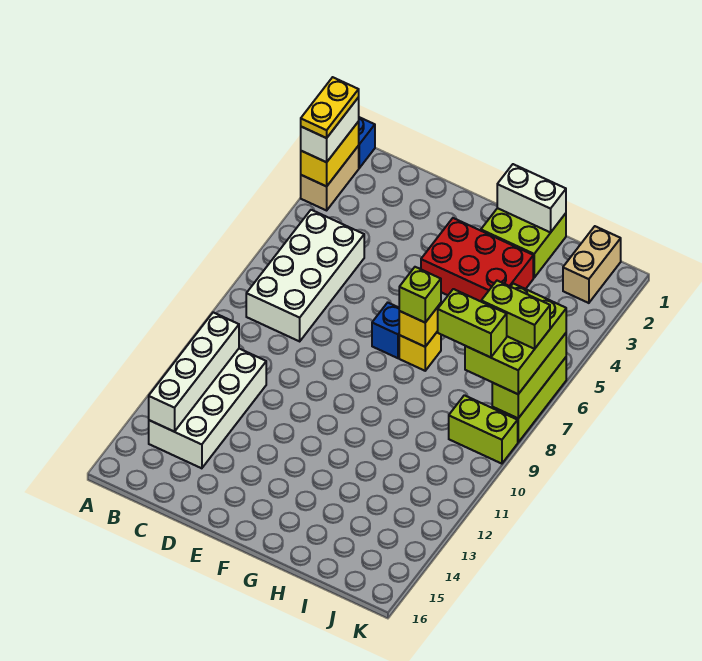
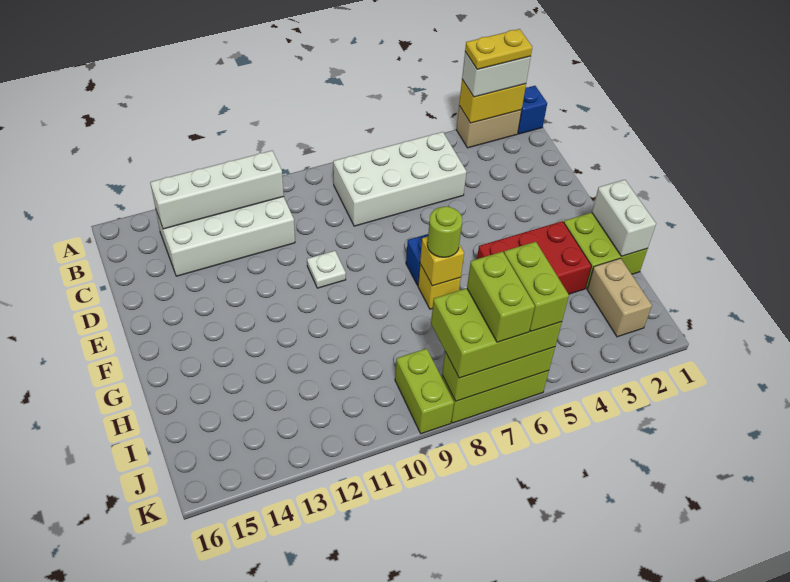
none -> white 1x1 plate [307,251,346,288]
red 2x3 brick [421,218,533,301] -> red 2x3 brick turned to [477,221,591,294]
lime 1x1 brick [399,267,441,322] -> lime 1x1 round brick [427,206,462,257]
lime 1x2 brick [438,289,507,357] -> lime 1x2 brick moved to [504,242,569,331]
tan 1x2 brick [563,226,621,303] -> tan 1x2 brick turned to [587,258,652,337]

